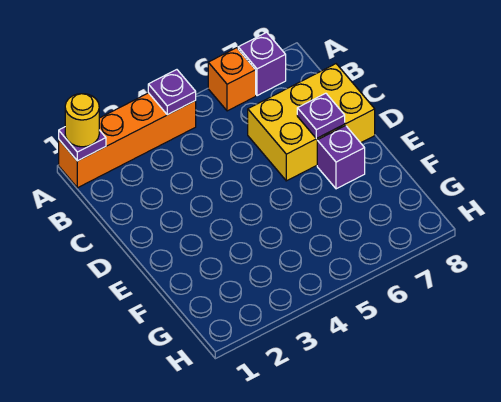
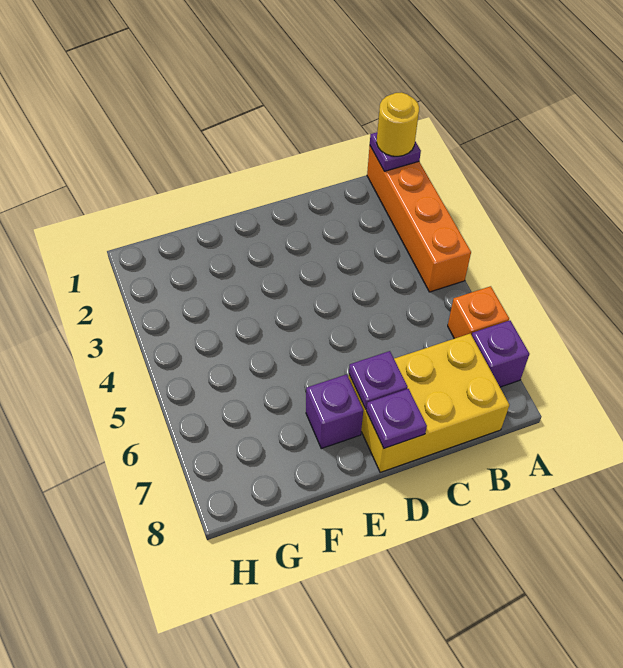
purple 1x1 plate [148,70,196,115] -> purple 1x1 plate moved to [366,389,427,448]
yellow 2x3 brick [248,64,375,181] -> yellow 2x3 brick turned to [348,333,509,473]

